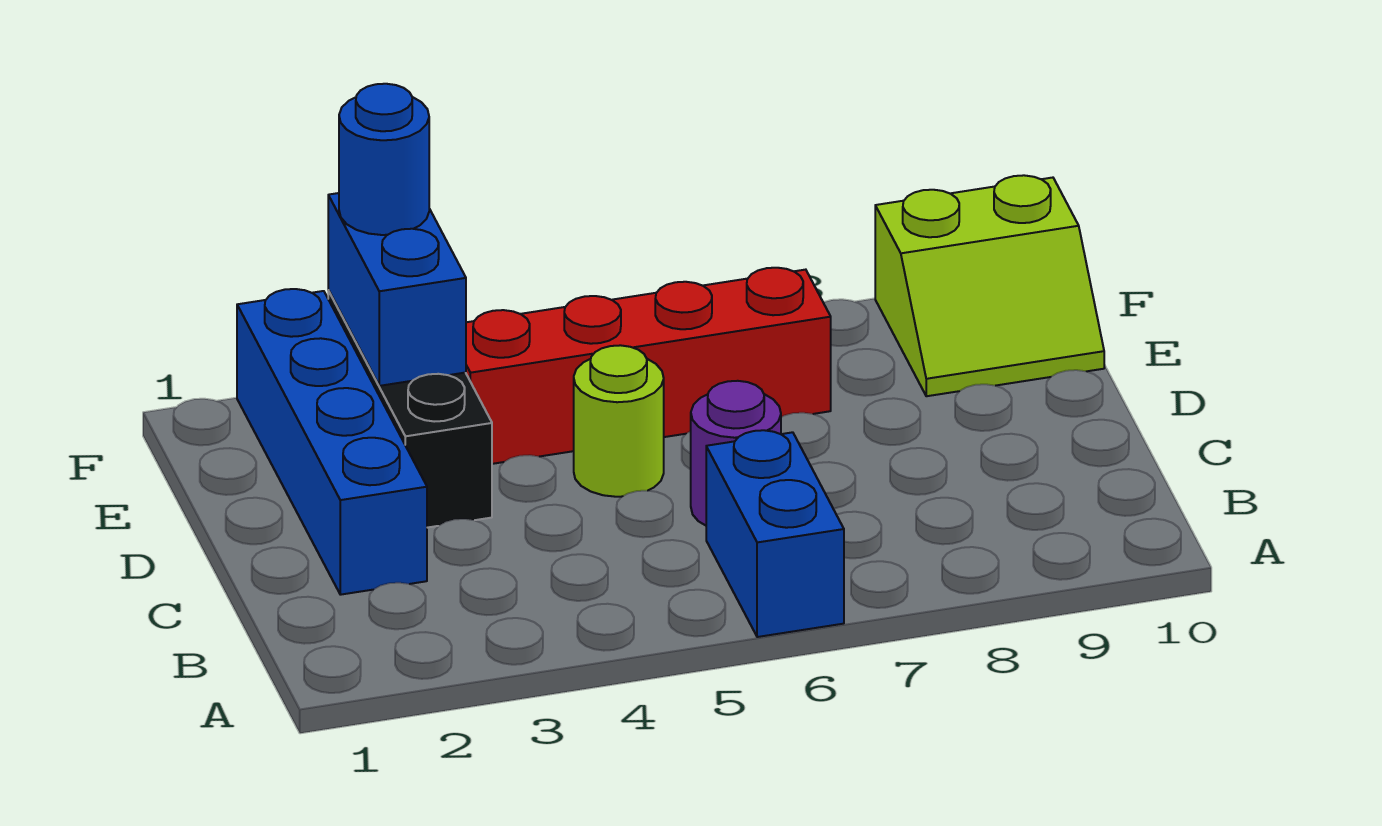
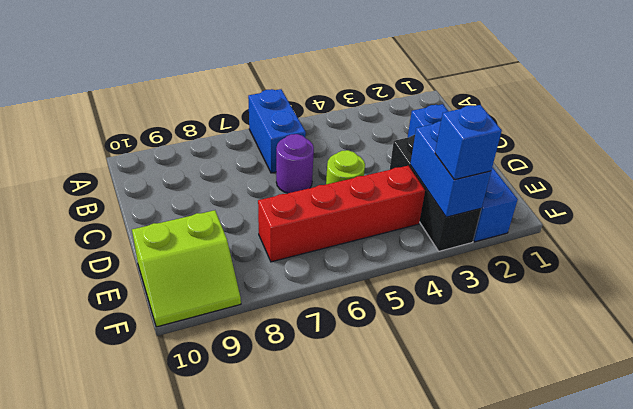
lime 2x2 slope [875,175,1104,396] -> lime 2x2 slope turned to [132,210,241,327]
blue 1x1 round brick [339,84,429,235] -> blue 1x1 brick [435,105,502,180]

